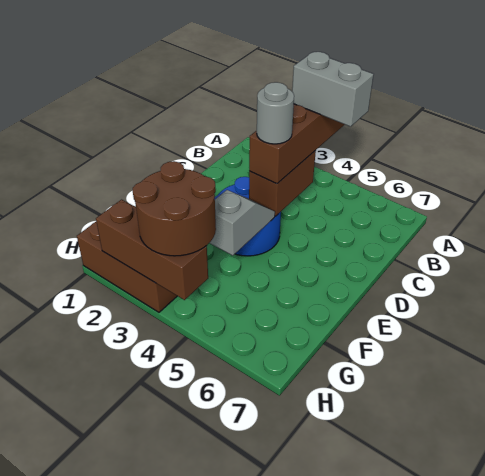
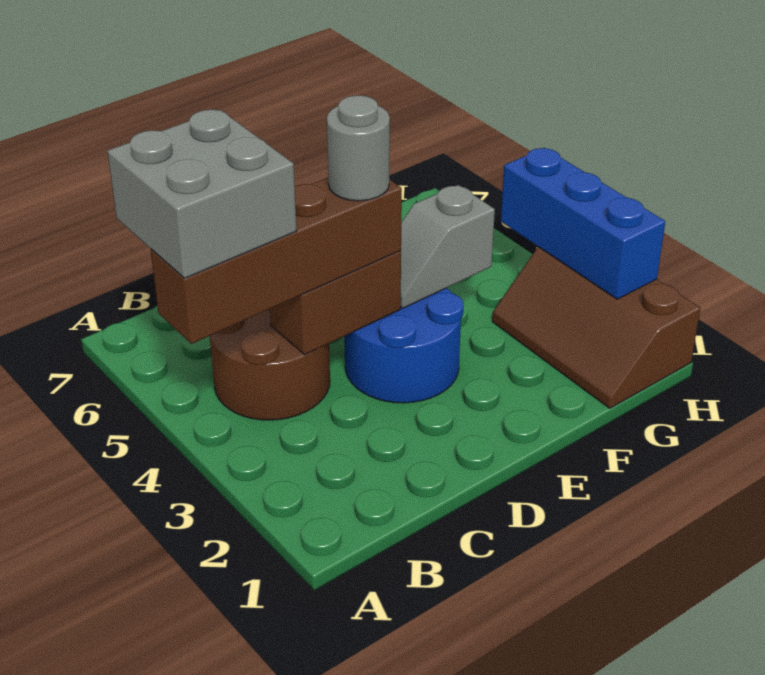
grey 1x2 brick [292,52,374,127] -> grey 2x2 brick [107,110,296,278]
brown 2x2 round brick [133,161,216,256] -> brown 2x2 round brick moved to [210,309,330,420]
brown 1x3 brick [96,200,208,300] -> blue 1x3 brick [501,148,665,299]

